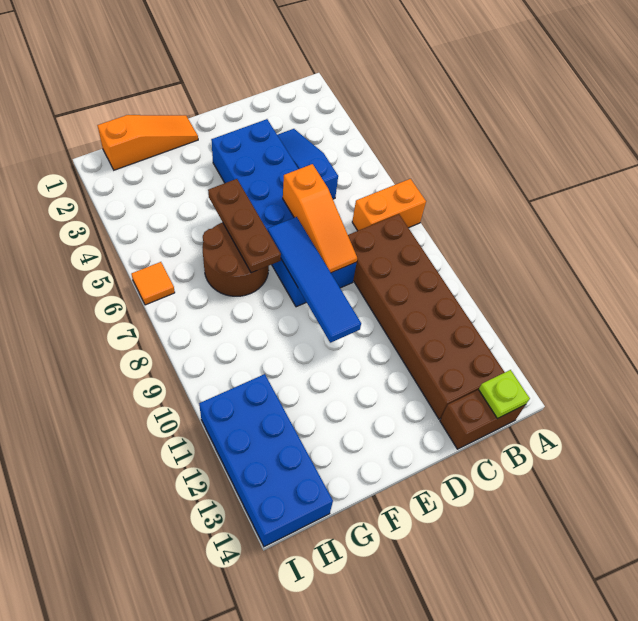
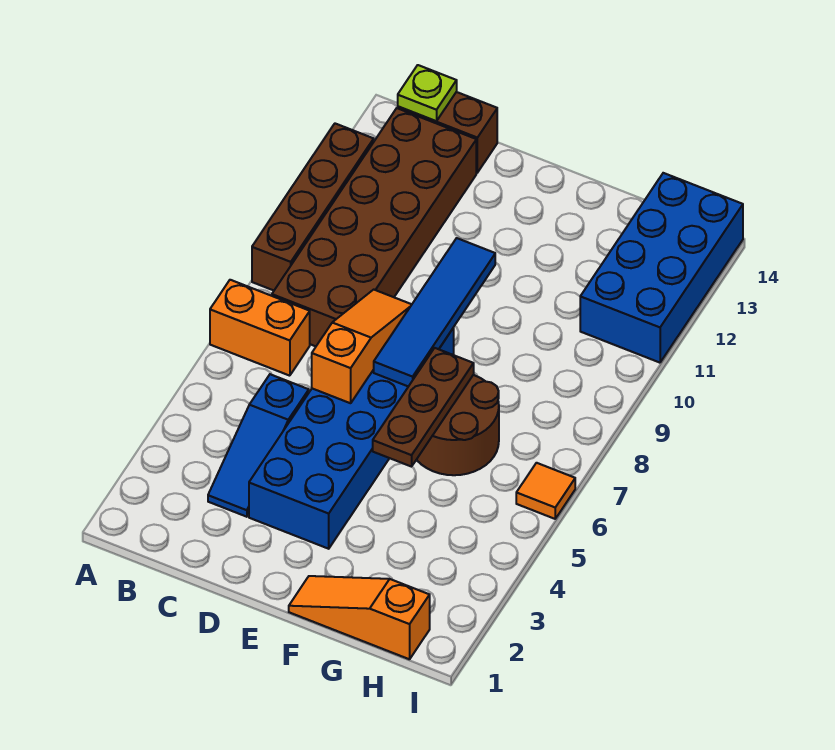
none -> brown 1x4 brick [252,124,374,290]

